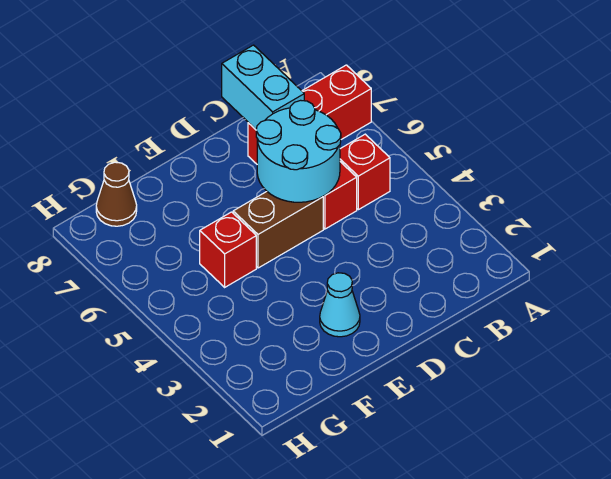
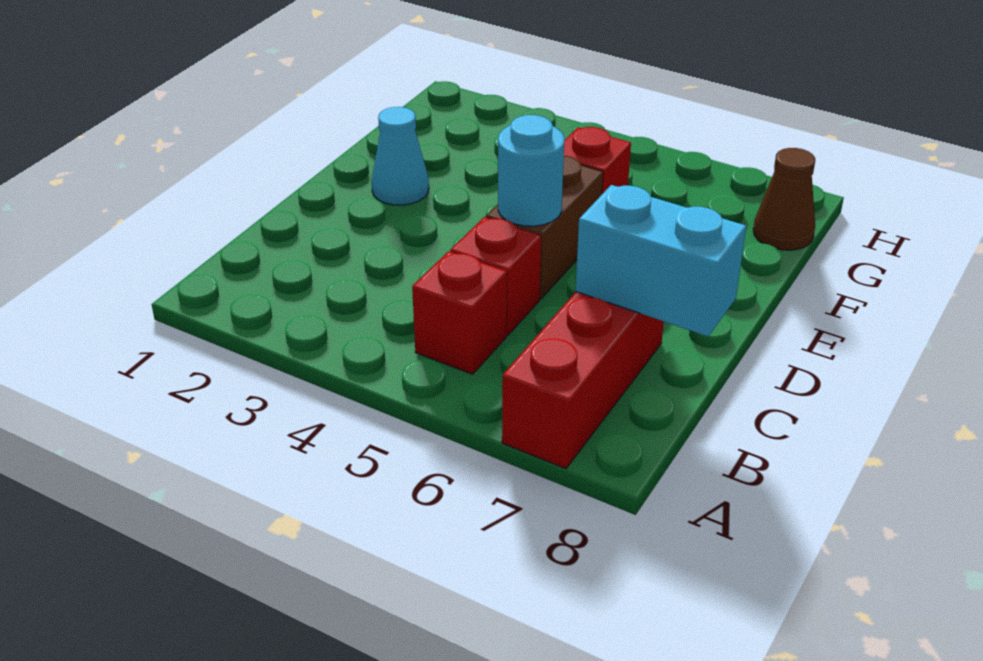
cyan 2x2 round brick [256,100,341,202] -> cyan 1x1 round brick [498,115,564,226]

